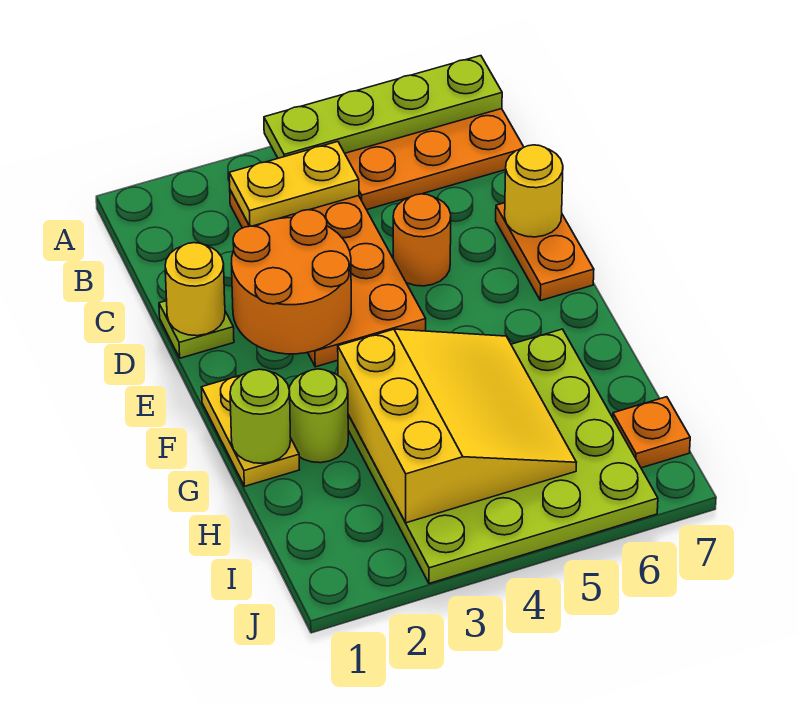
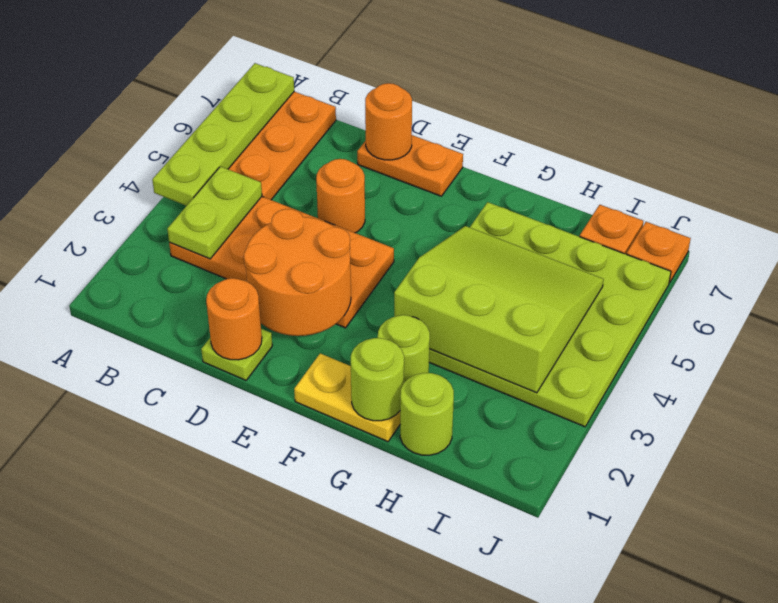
yellow 1x2 plate [229,142,359,226] -> lime 1x2 plate [167,167,262,259]
yellow 1x1 round brick [165,243,225,336] -> orange 1x1 round brick [206,278,262,360]
yellow 1x1 round brick [505,145,563,237] -> orange 1x1 round brick [365,83,412,160]
yellow 3x3 slope [338,329,576,523] -> lime 3x3 slope [394,226,604,393]
none -> lime 1x1 round brick [400,373,454,455]
none -> orange 1x1 plate [627,222,691,283]

